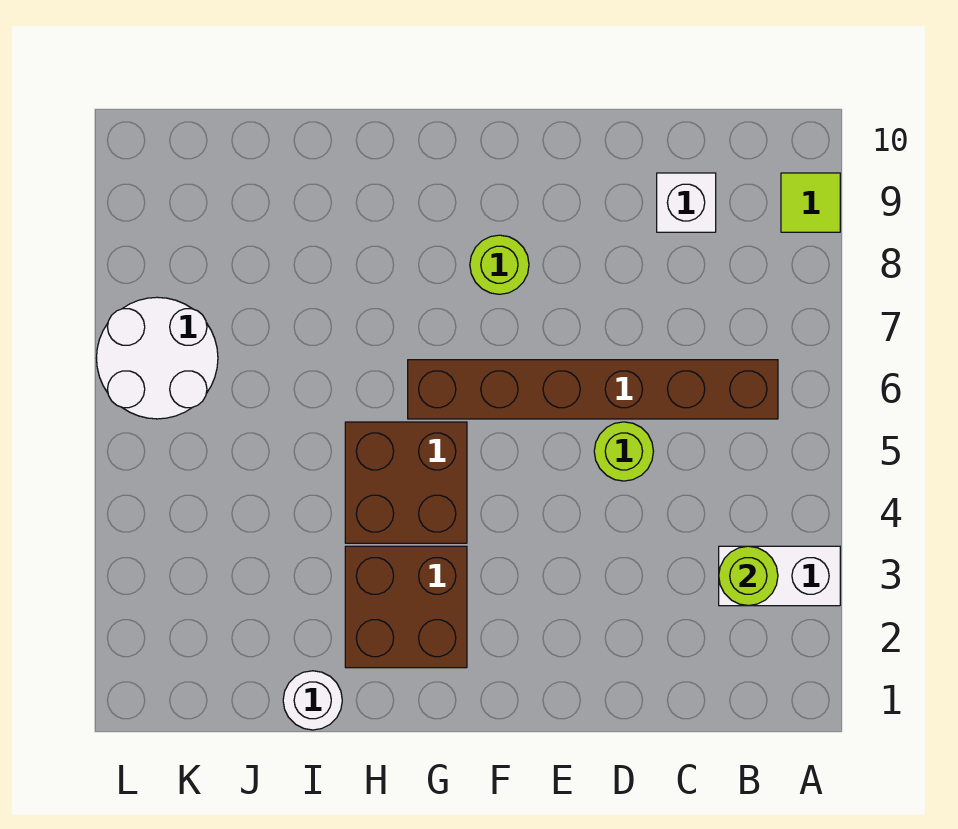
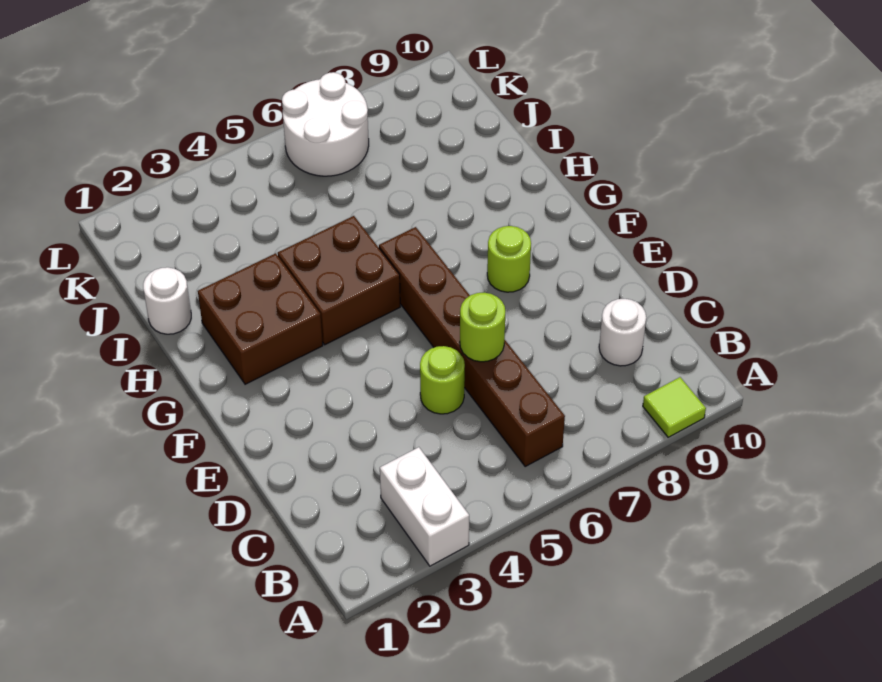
lime 1x1 round brick [719,546,778,606] -> lime 1x1 round brick moved to [460,293,505,362]
white 1x1 brick [657,173,716,232] -> white 1x1 round brick [599,299,646,366]

